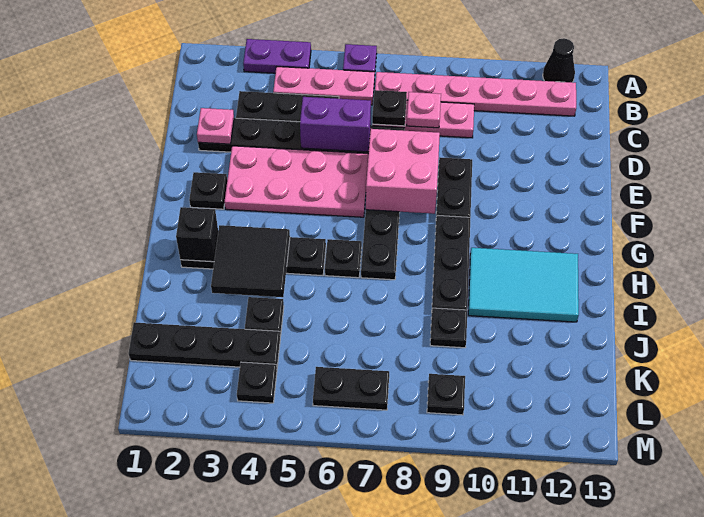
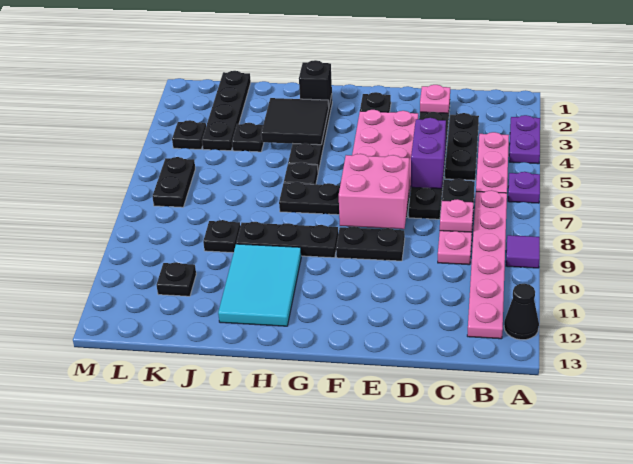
none -> purple 1x1 tile [506,235,540,268]
black 1x1 plate [427,374,465,415] -> black 1x1 plate moved to [157,262,196,296]

